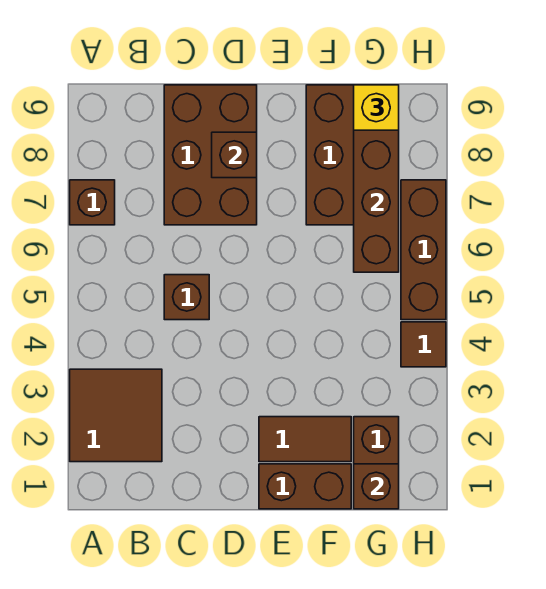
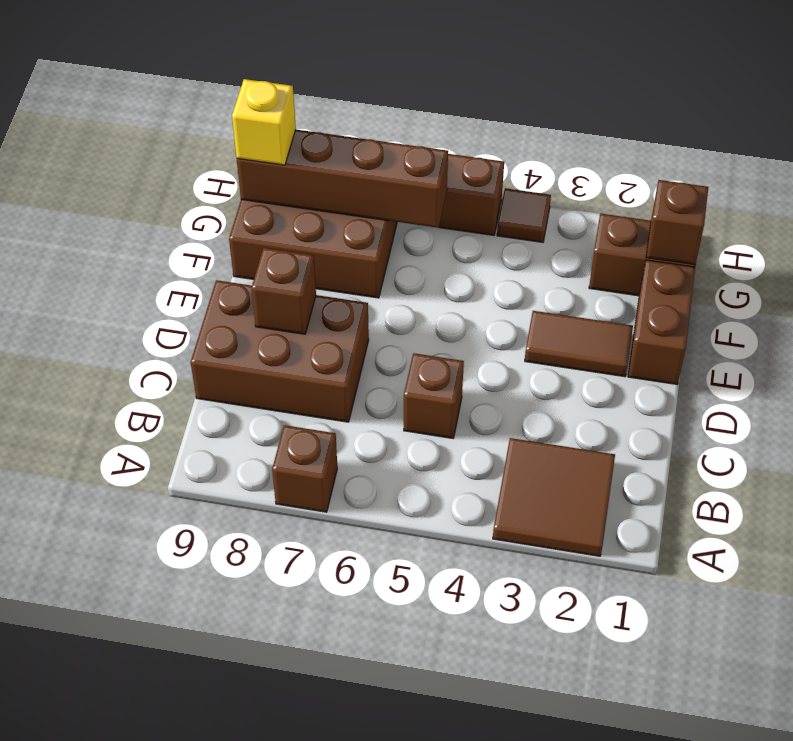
brown 1x2 tile [259,417,351,462] -> brown 1x2 tile turned to [525,311,633,377]

